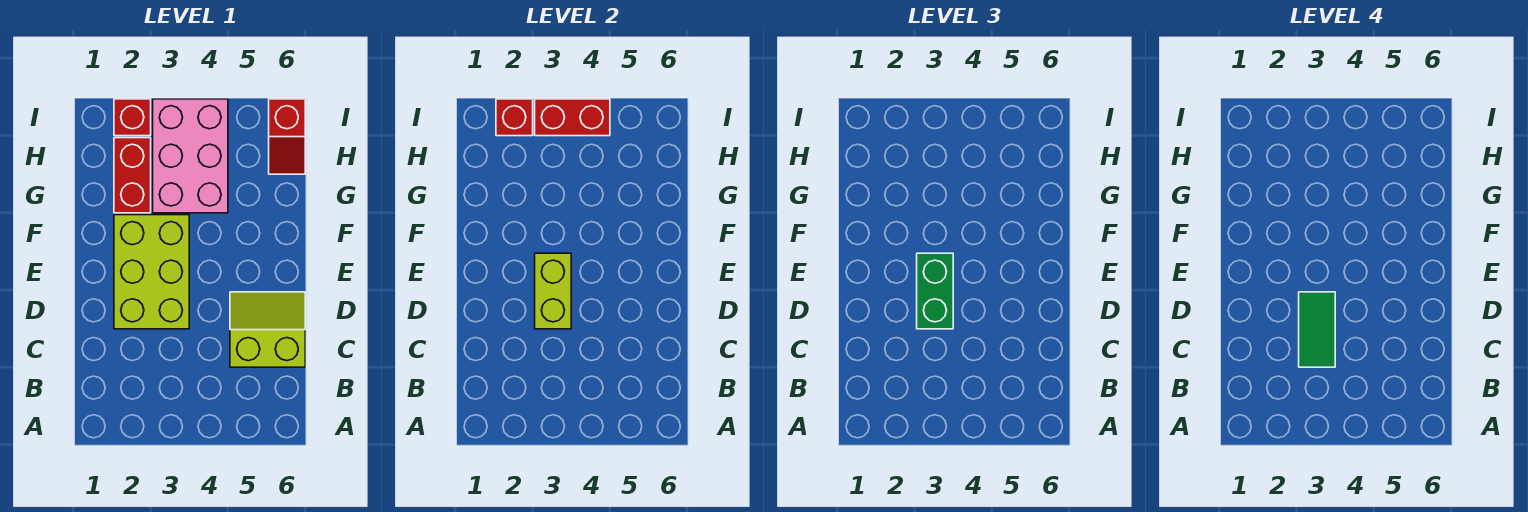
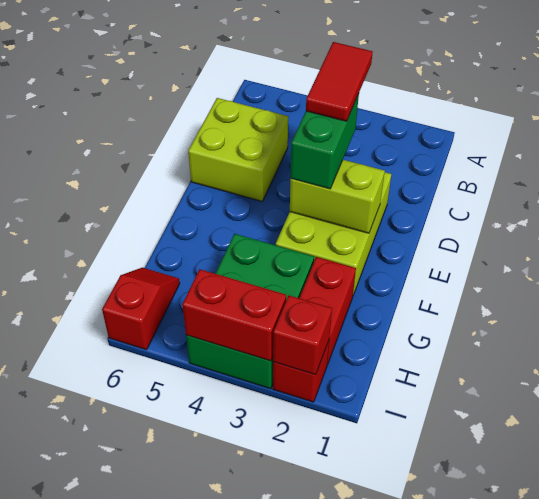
green 1x2 tile [1299,292,1335,367] -> red 1x2 tile [306,42,373,121]
lime 2x2 slope [230,292,305,367] -> lime 2x2 brick [188,98,288,201]
lime 1x2 brick [535,253,571,329] -> lime 1x2 brick turned to [290,160,385,233]
pink 2x3 brick [153,99,228,213] -> green 2x3 brick [186,234,314,389]

